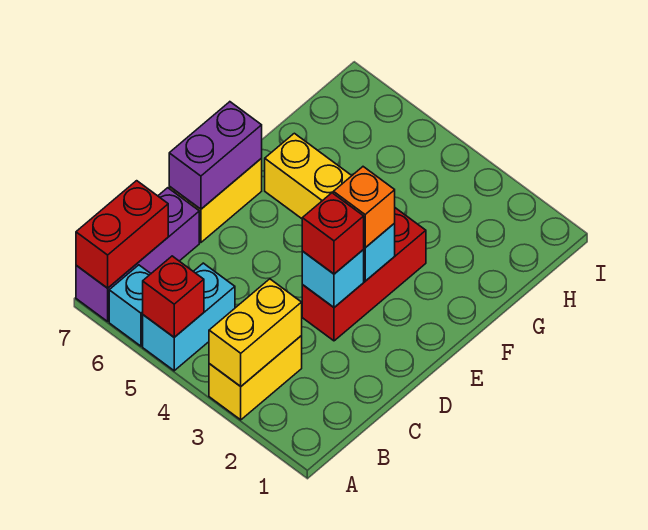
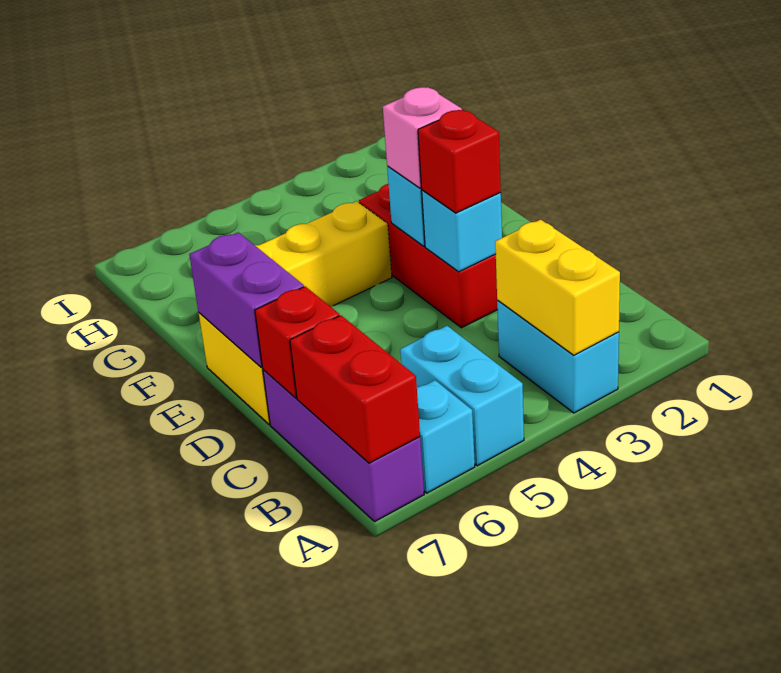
yellow 1x2 brick [209,336,302,420] -> cyan 1x2 brick [497,300,619,413]
red 1x1 brick [143,256,204,337] -> red 1x1 brick moved to [255,286,339,398]
orange 1x1 brick [333,167,395,248] -> pink 1x1 brick [383,87,462,188]

